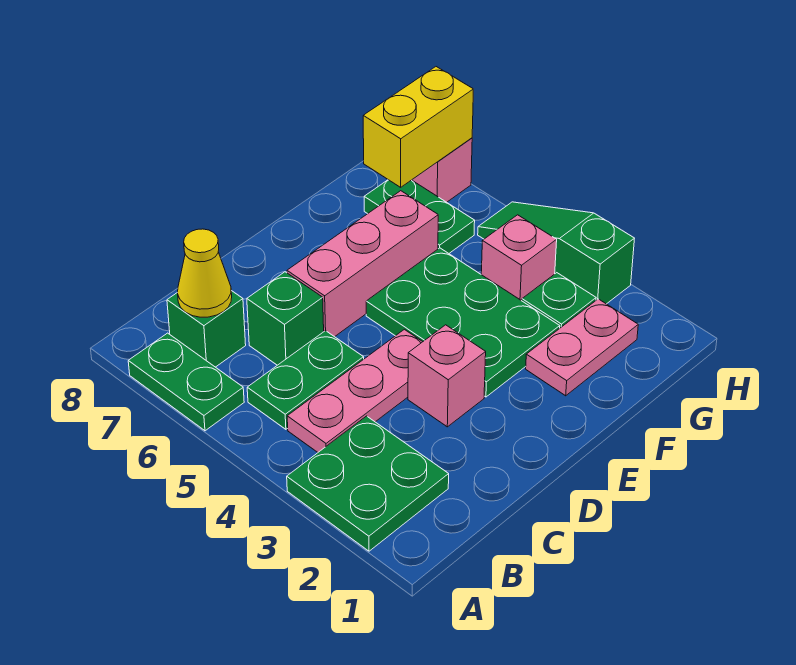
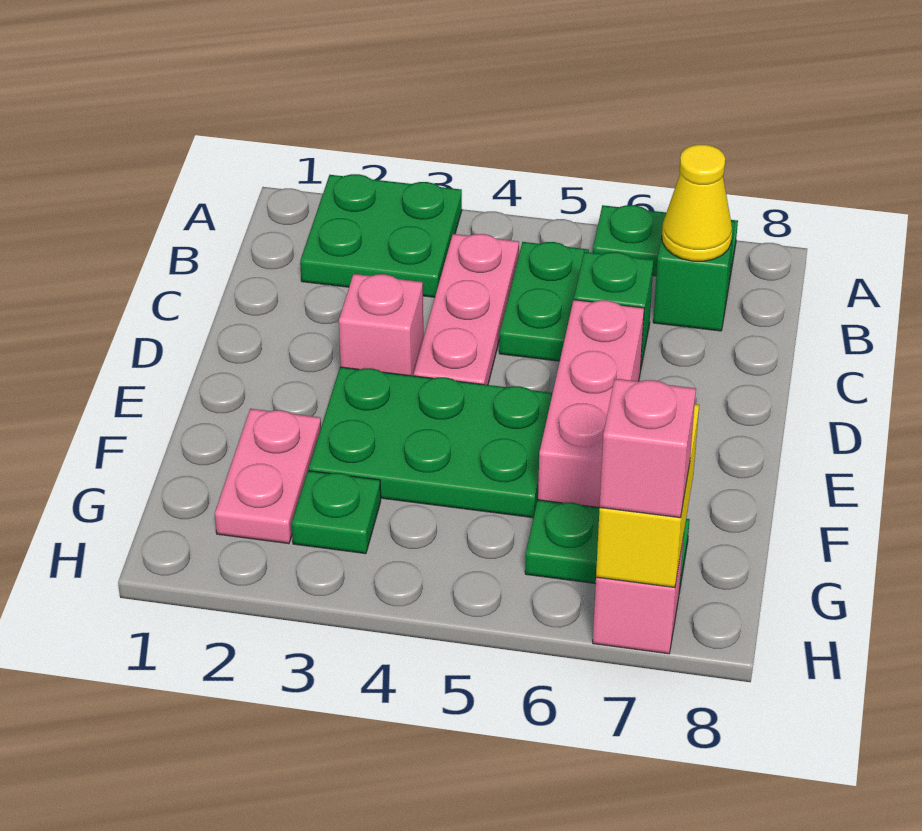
pink 1x1 brick [481,215,557,301] -> pink 1x1 brick moved to [600,379,696,518]
green 1x3 slope [478,202,635,304] -> none

